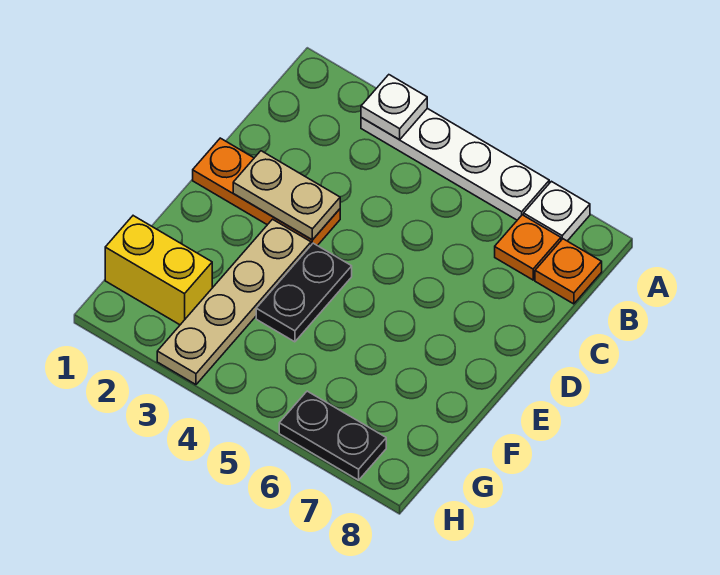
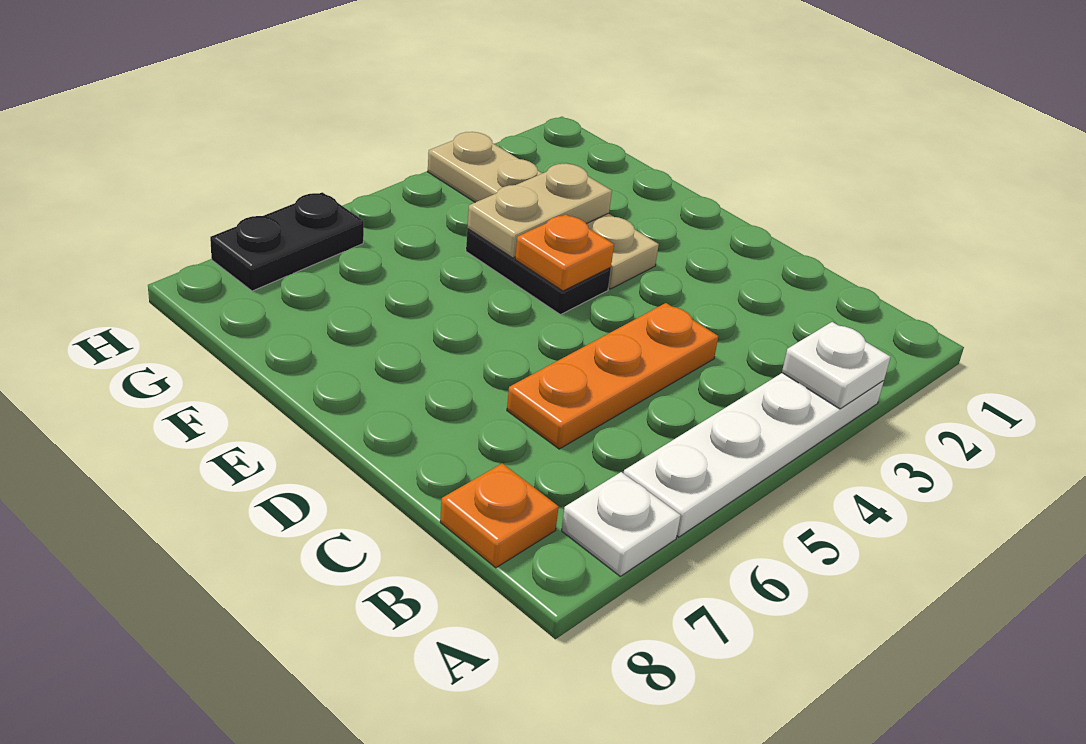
orange 1x1 plate [495,215,561,280] -> orange 1x1 plate moved to [515,214,614,291]
orange 1x3 plate [193,138,340,246] -> orange 1x3 plate moved to [507,303,718,449]
tan 1x2 plate [233,151,340,240] -> tan 1x2 plate moved to [467,164,612,258]
yellow 1x2 brick [105,216,212,325] -> none

